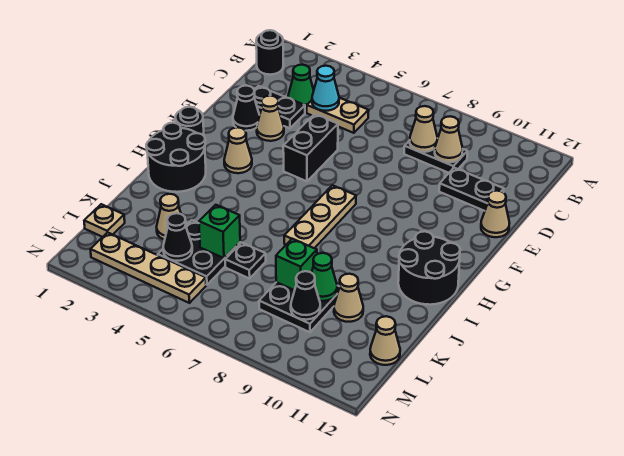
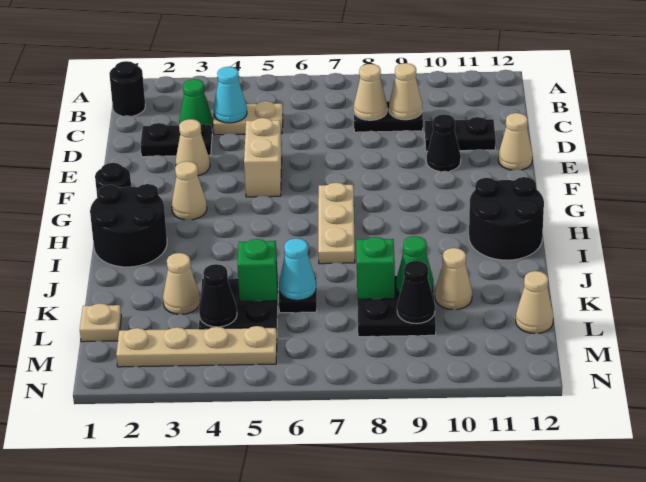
black 1x1 cone [233,86,260,131] -> black 1x1 cone moved to [426,114,461,172]
black 1x2 brick [283,114,338,181] -> tan 1x2 brick [244,118,282,197]
none -> cyan 1x1 cone [279,238,316,300]

